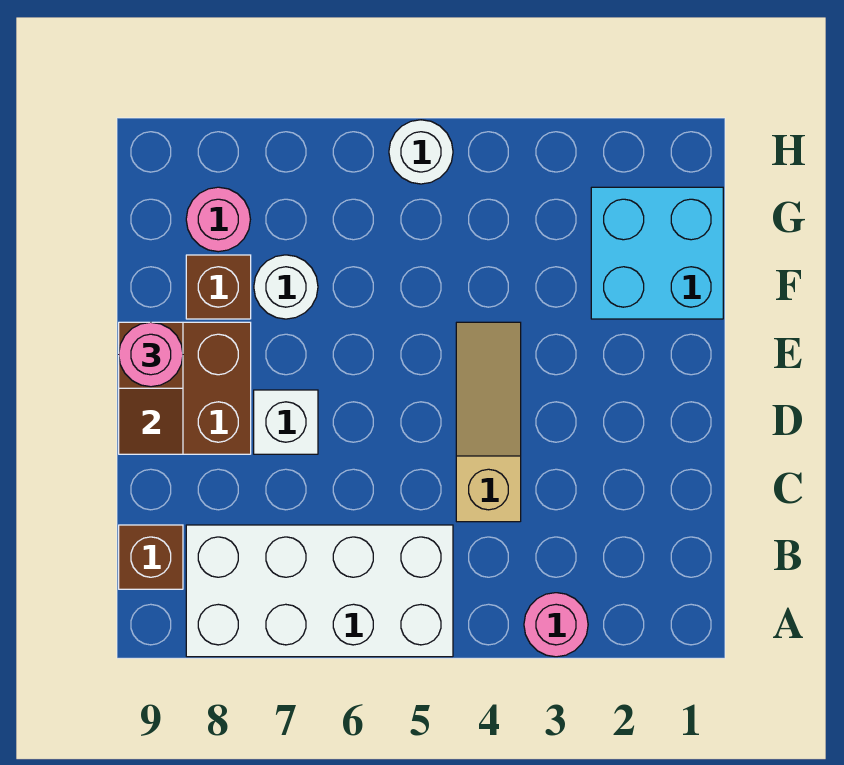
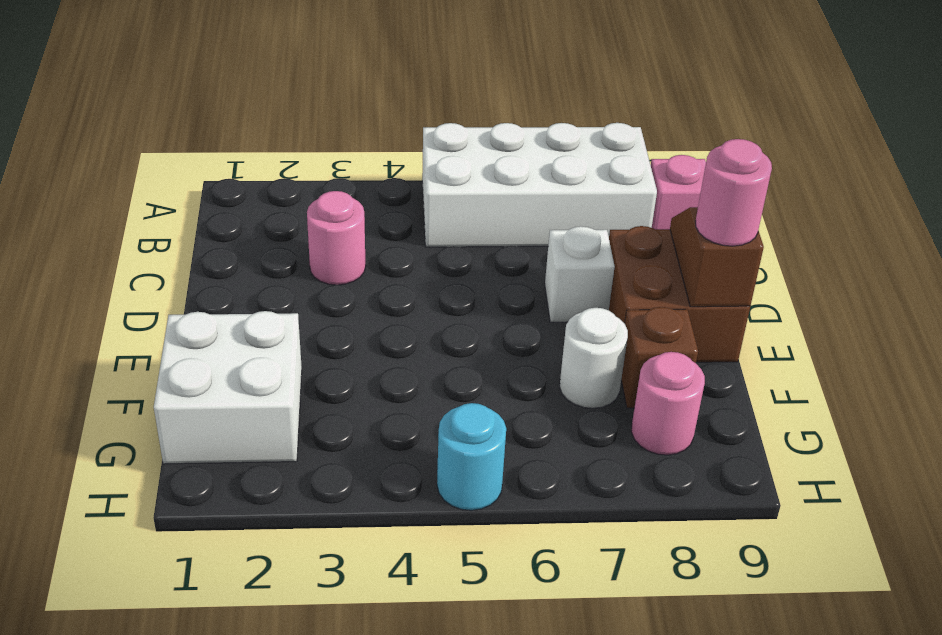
pink 1x1 round brick [524,593,588,657] -> pink 1x1 round brick moved to [307,191,366,285]
brown 1x1 brick [119,525,183,589] -> pink 1x1 brick [651,155,706,229]
tan 1x3 slope [456,322,521,522] -> none
cyan 2x2 brick [591,187,723,319] -> white 2x2 brick [154,311,302,464]
white 1x1 round brick [389,120,453,184] -> cyan 1x1 round brick [437,403,506,510]

